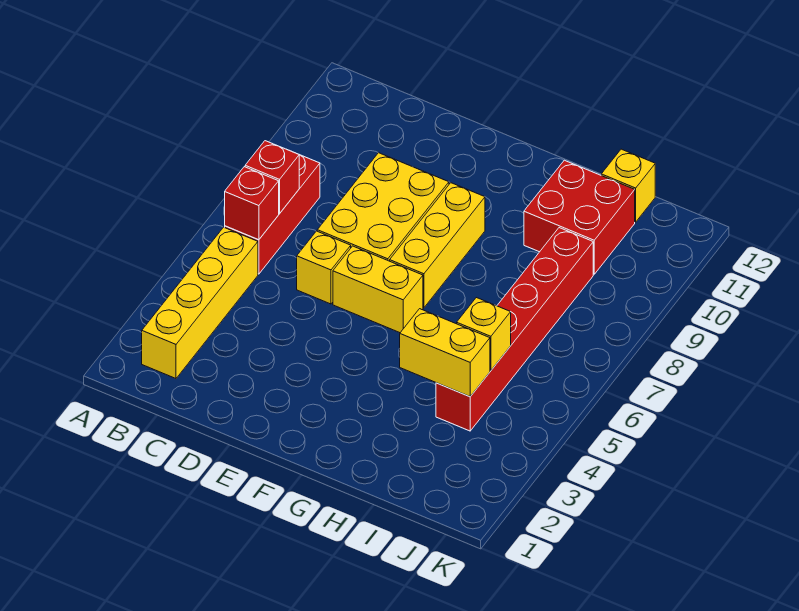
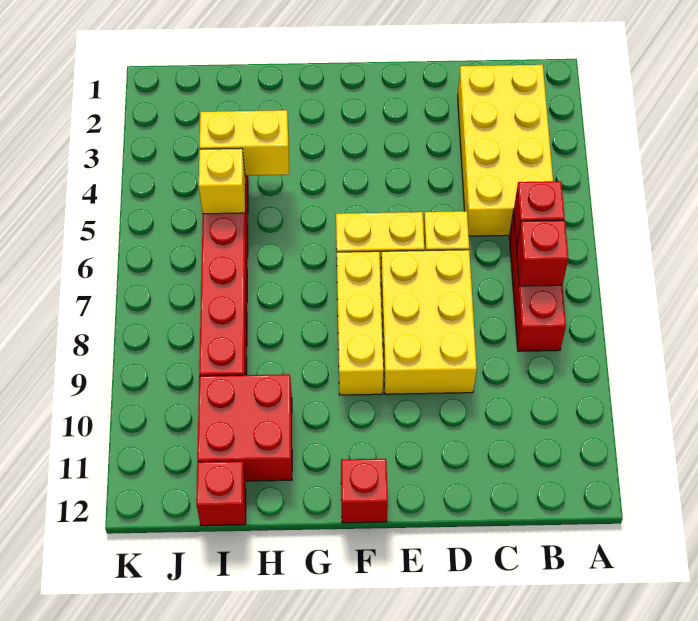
yellow 1x4 brick [142,227,258,378] -> yellow 2x4 brick [458,65,553,236]
none -> red 1x1 brick [341,459,388,523]
yellow 1x1 brick [601,149,655,222] -> red 1x1 brick [196,461,246,526]

